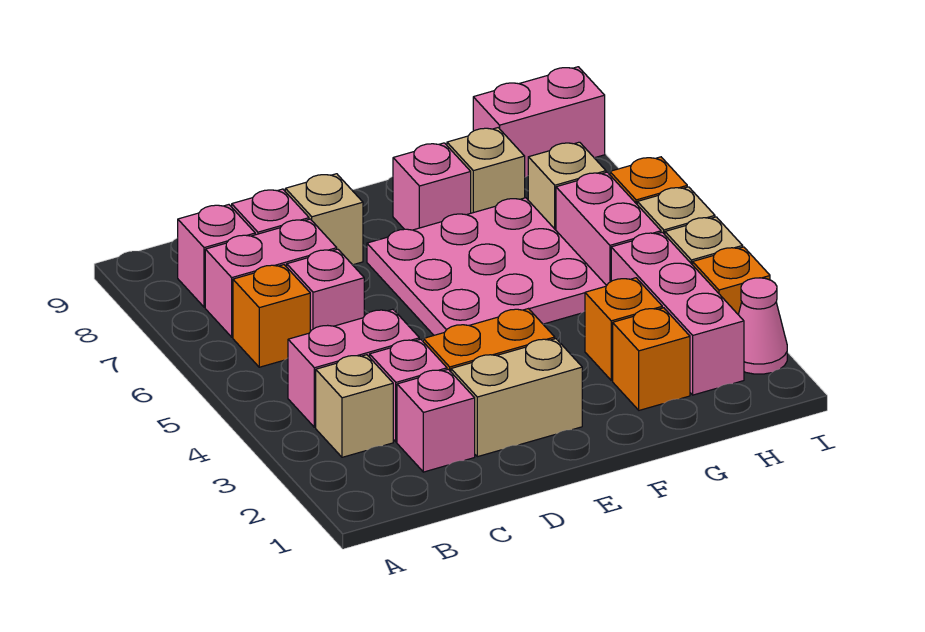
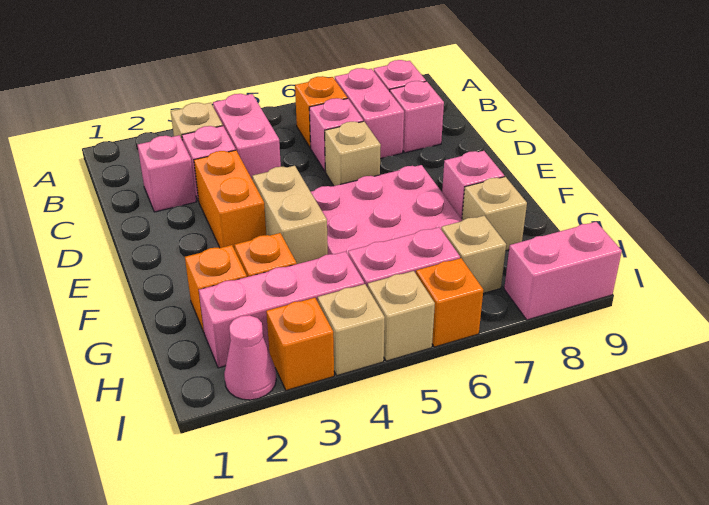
tan 1x2 brick [451,339,582,457] -> tan 1x2 brick moved to [252,166,328,264]
tan 1x1 brick [285,174,363,265] -> tan 1x1 brick moved to [325,121,381,186]
pink 1x2 brick [473,67,605,177] -> pink 1x2 brick turned to [504,222,622,320]

